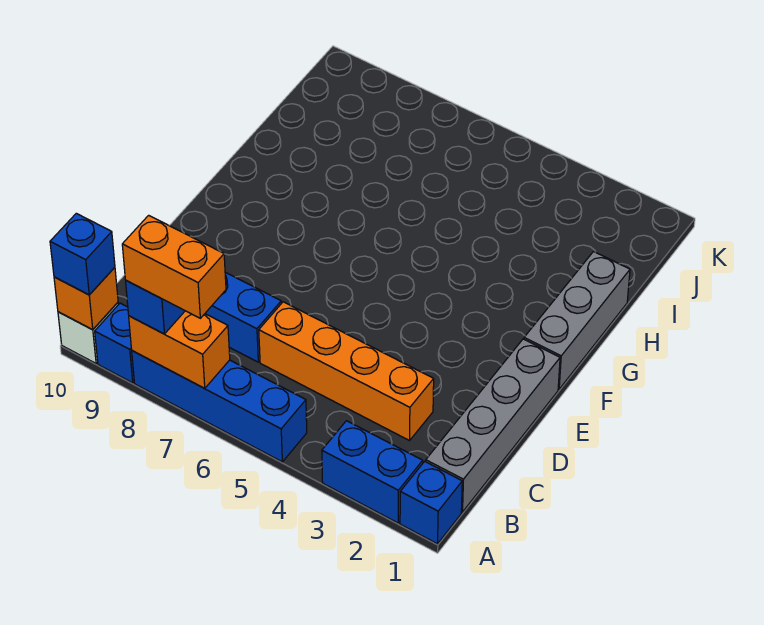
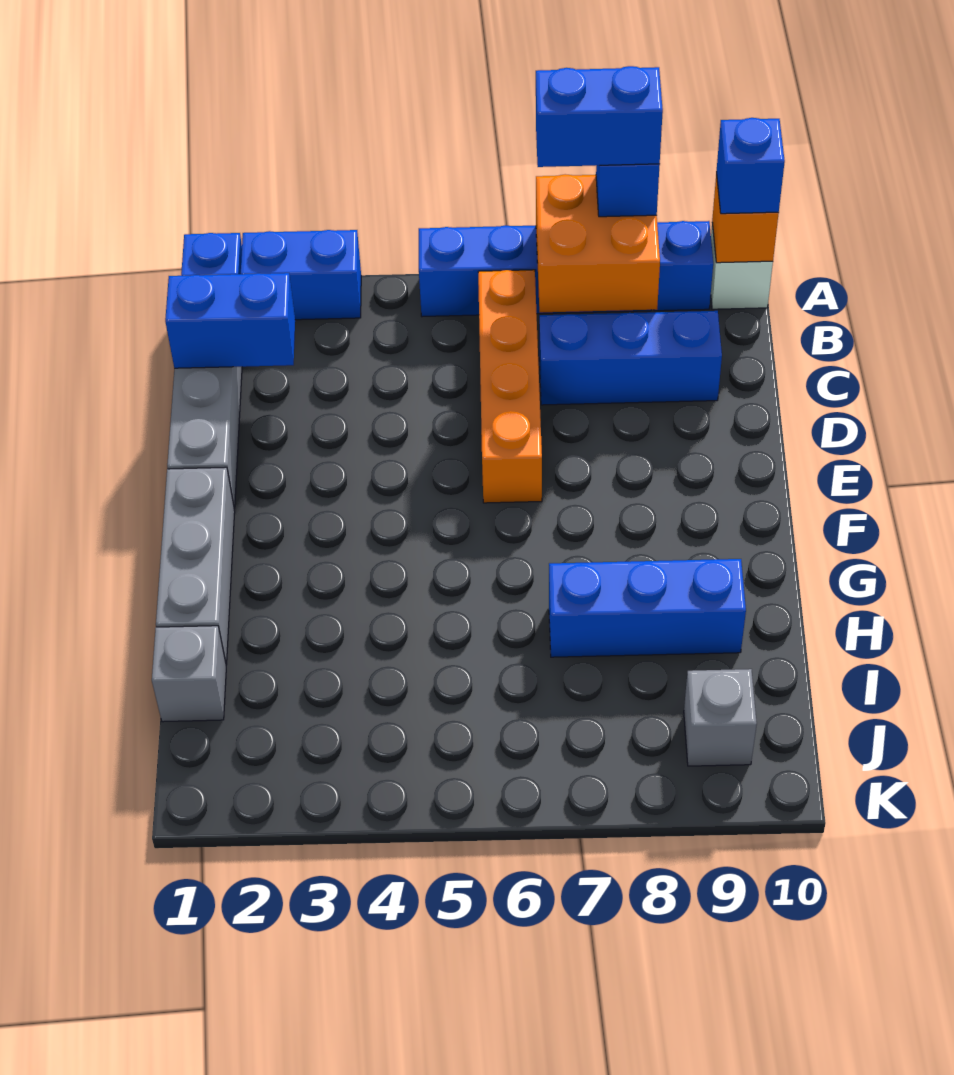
orange 1x2 brick [129,311,230,388] -> orange 2x2 brick [536,174,660,312]
orange 1x2 brick [122,215,226,318] -> blue 1x2 brick [536,66,663,167]
none -> blue 1x2 brick [165,273,295,368]
orange 1x4 brick [259,302,434,441] -> orange 1x4 brick turned to [478,270,542,503]
none -> blue 1x3 brick [549,559,746,657]
none -> grey 1x1 brick [152,626,226,722]
none -> grey 1x1 brick [684,669,757,766]

